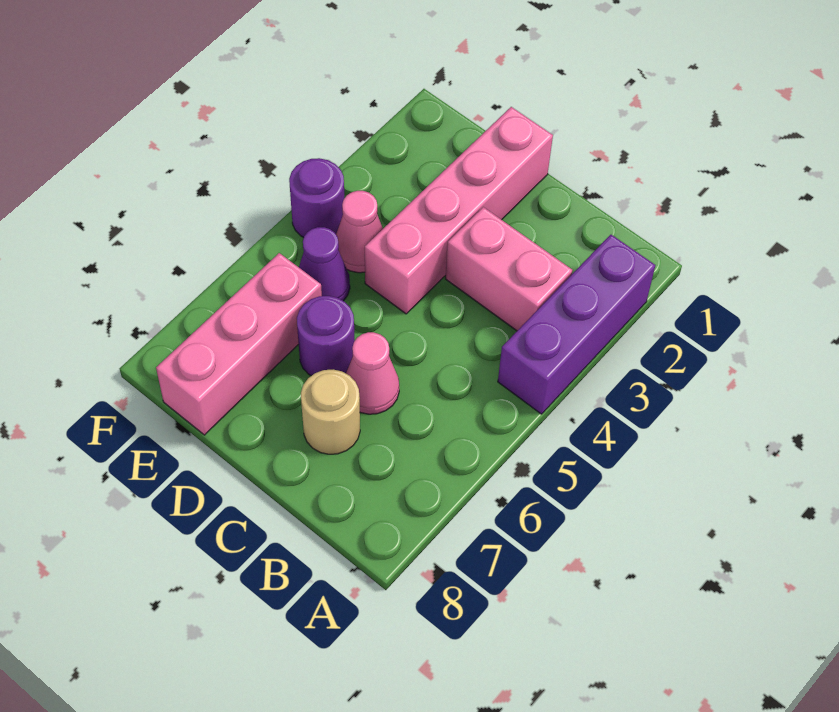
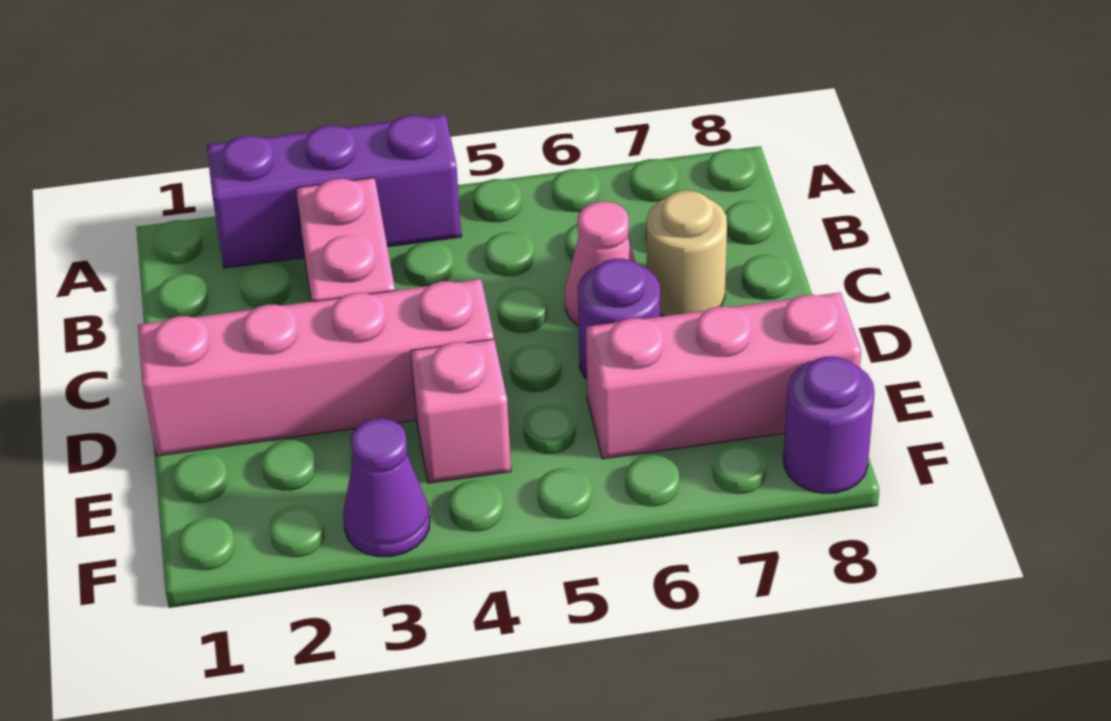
pink 1x1 cone [336,191,383,273] -> pink 1x1 brick [411,339,511,483]
purple 1x1 cone [299,227,350,301] -> purple 1x1 cone moved to [343,418,430,557]
purple 1x1 round brick [289,158,344,238] -> purple 1x1 round brick moved to [784,357,874,493]

